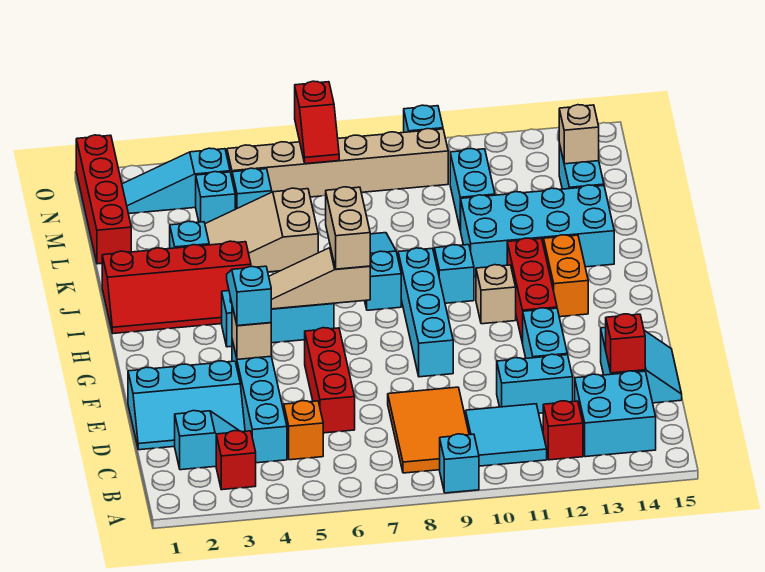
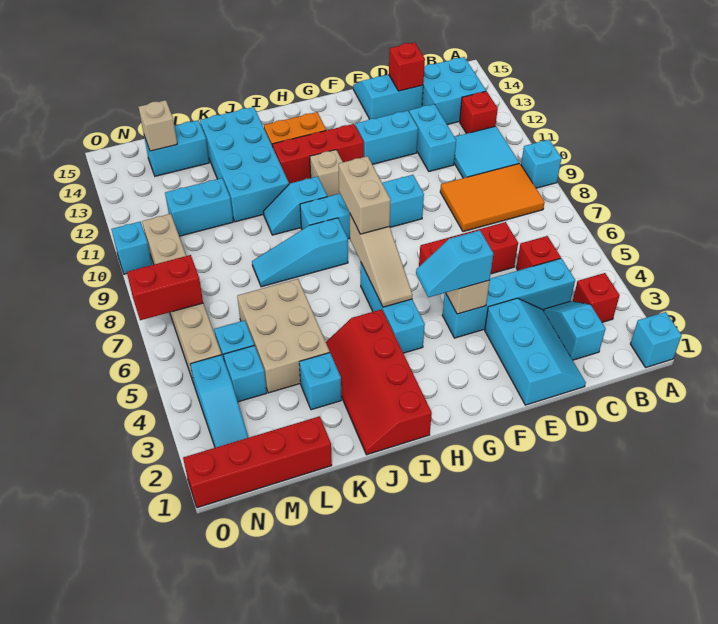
none -> cyan 1x1 brick [631,312,682,367]
orange 1x1 brick [284,401,323,460] -> red 1x1 brick [516,236,561,270]
tan 1x2 brick [326,187,370,269] -> tan 1x2 brick turned to [339,156,391,234]
red 2x4 slope [102,241,251,334] -> red 2x4 slope turned to [326,309,432,455]
tan 2x3 slope [205,188,318,272] -> tan 2x3 brick [237,279,330,393]
red 1x2 slope [295,81,339,164] -> red 1x2 brick [127,255,203,320]

